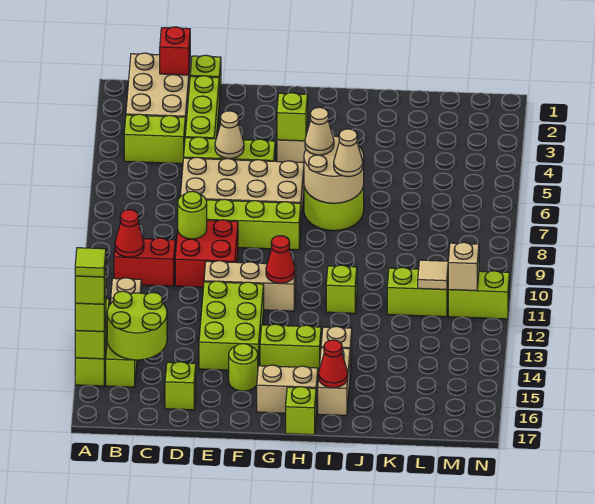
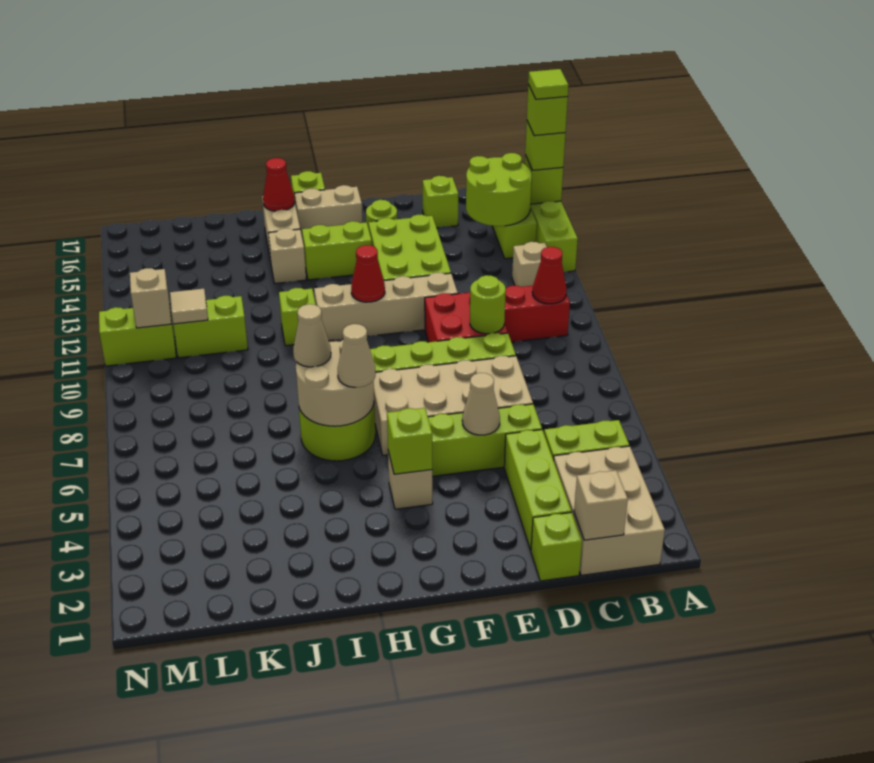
red 1x1 brick [160,27,190,75] -> tan 1x1 brick [574,471,628,540]
tan 1x3 brick [204,261,296,311] -> tan 1x4 brick [314,273,458,341]

